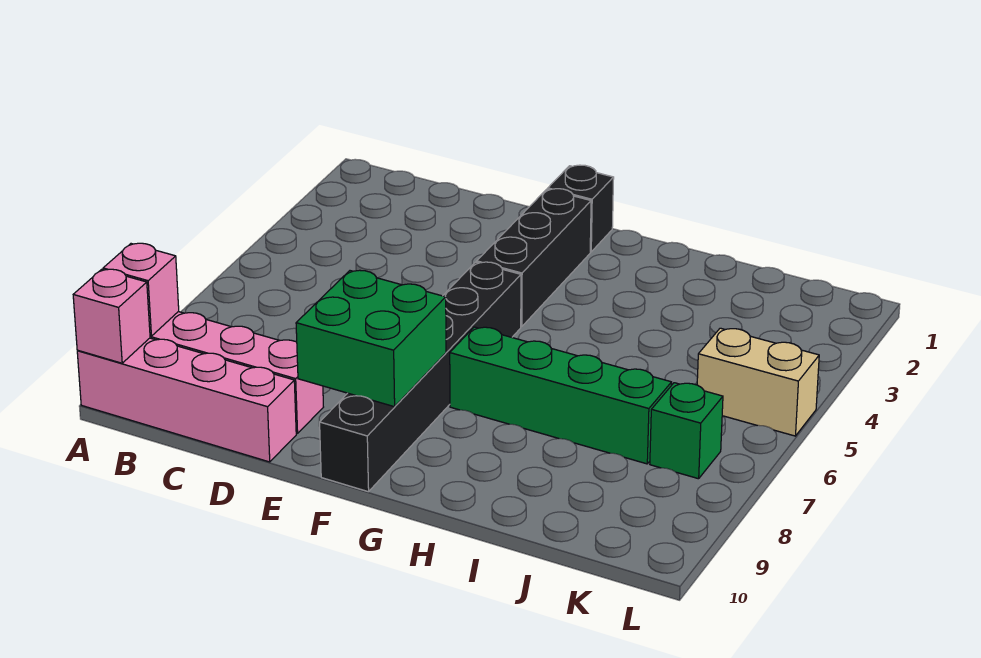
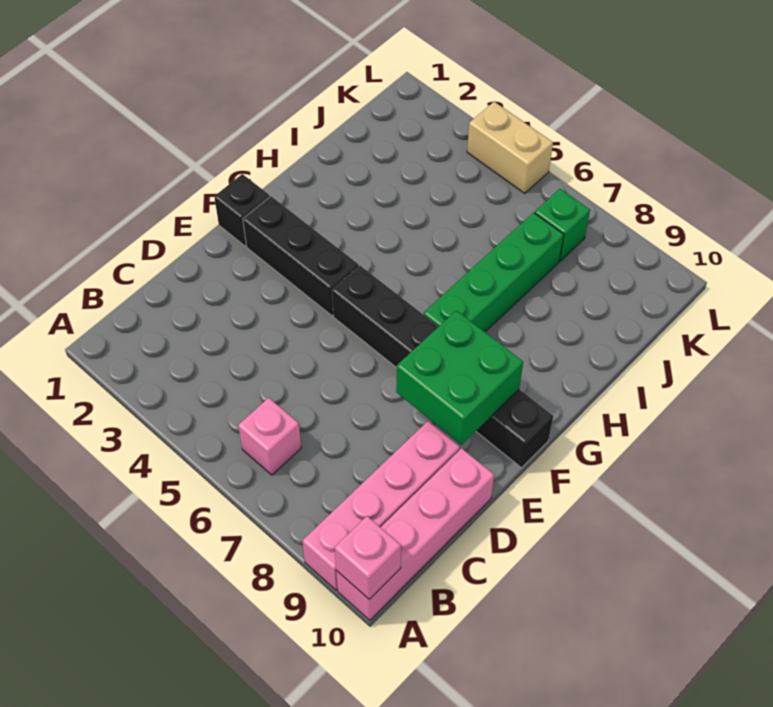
pink 1x1 brick [103,243,179,336] -> pink 1x1 brick moved to [238,398,301,475]
tan 1x2 brick [697,328,819,436] -> tan 1x2 brick turned to [467,102,553,193]

